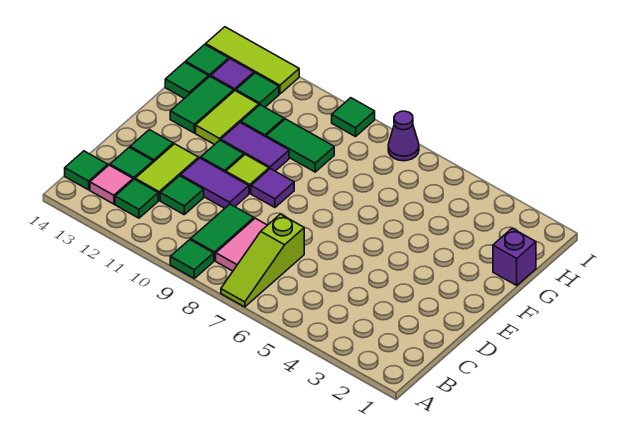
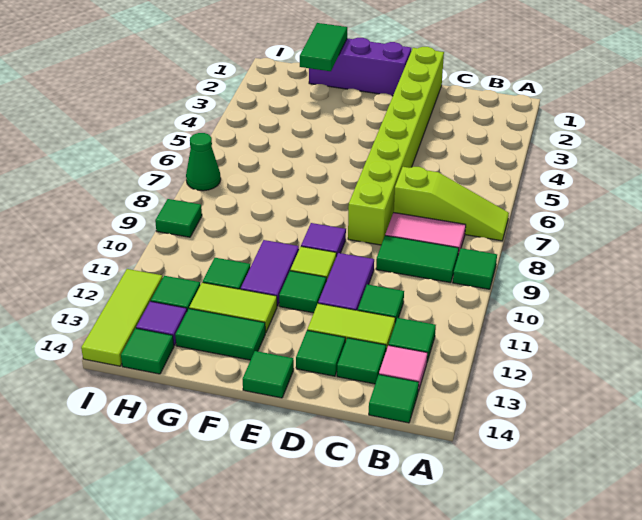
none -> lime 1x8 brick [348,47,444,245]
purple 1x1 brick [493,228,536,285] -> purple 1x3 brick [309,38,411,96]
green 1x2 tile [266,119,334,172] -> green 1x2 tile moved to [300,23,347,71]
green 1x1 tile [165,62,209,99] -> green 1x1 tile moved to [243,351,294,398]
purple 1x1 cone [388,111,419,161] -> green 1x1 cone [186,133,221,191]

